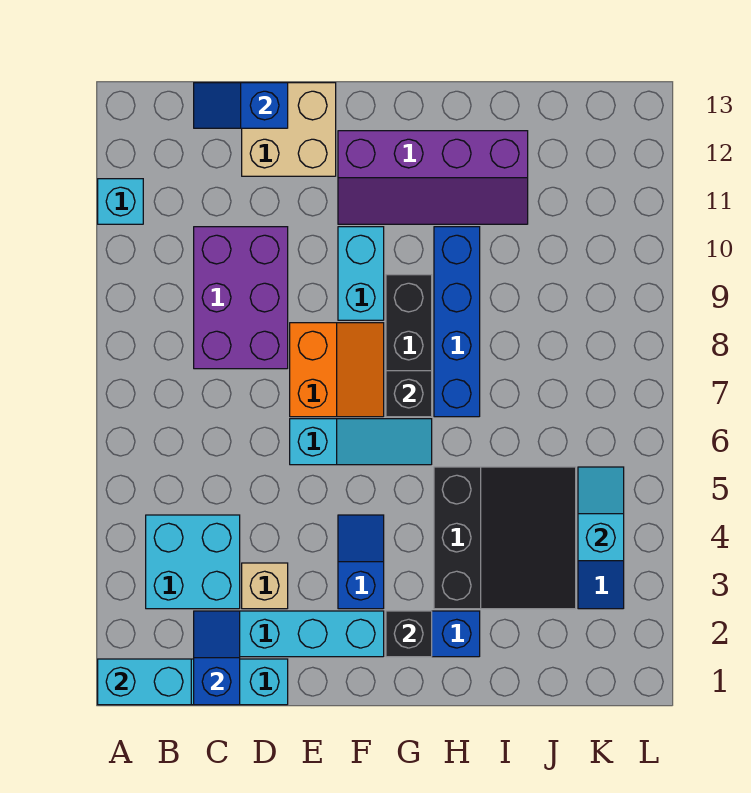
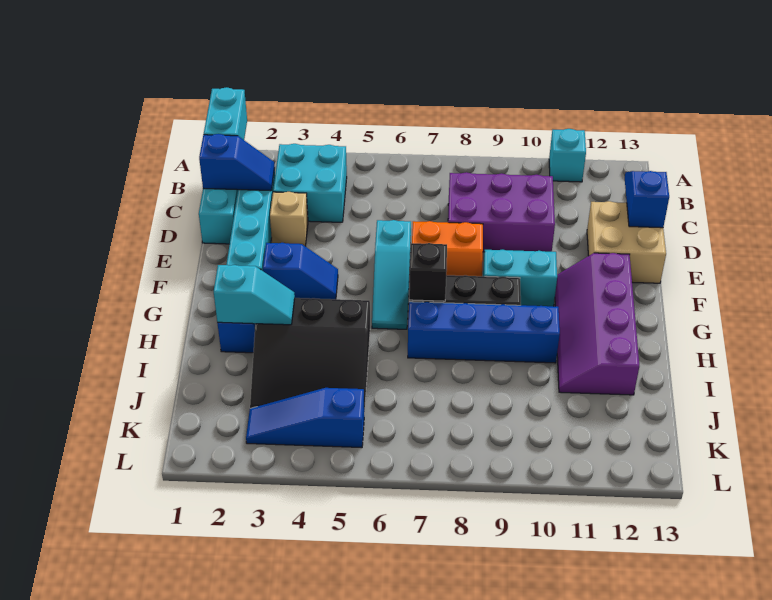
black 1x1 brick [386,611,432,657] -> none
cyan 1x2 slope [578,467,624,561] -> cyan 1x2 slope moved to [214,265,295,325]

